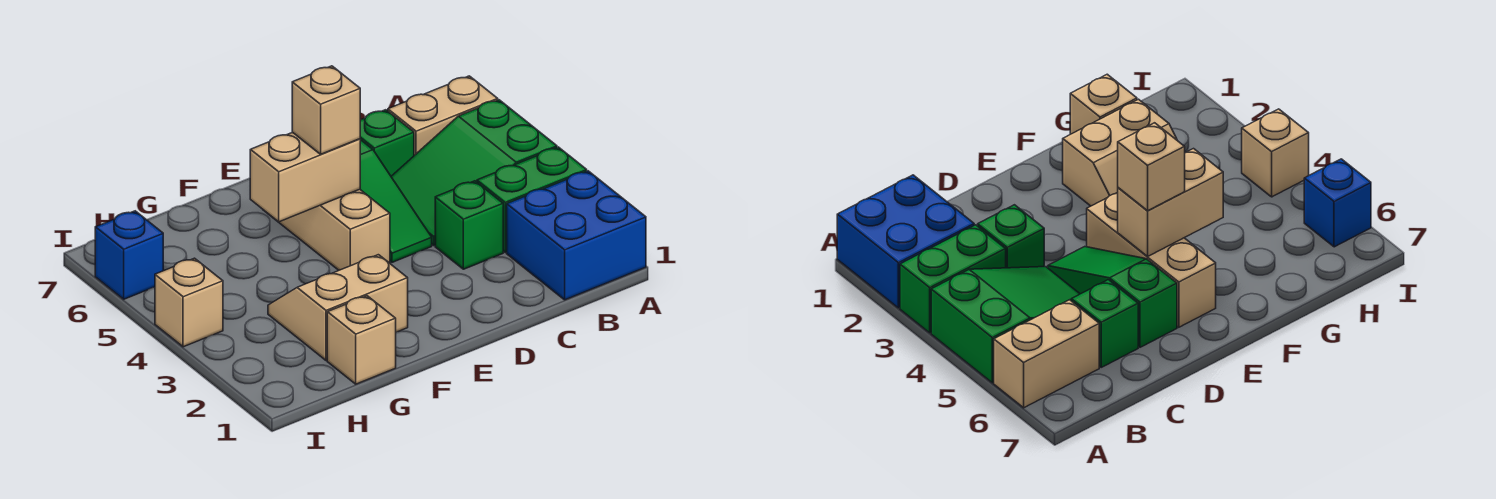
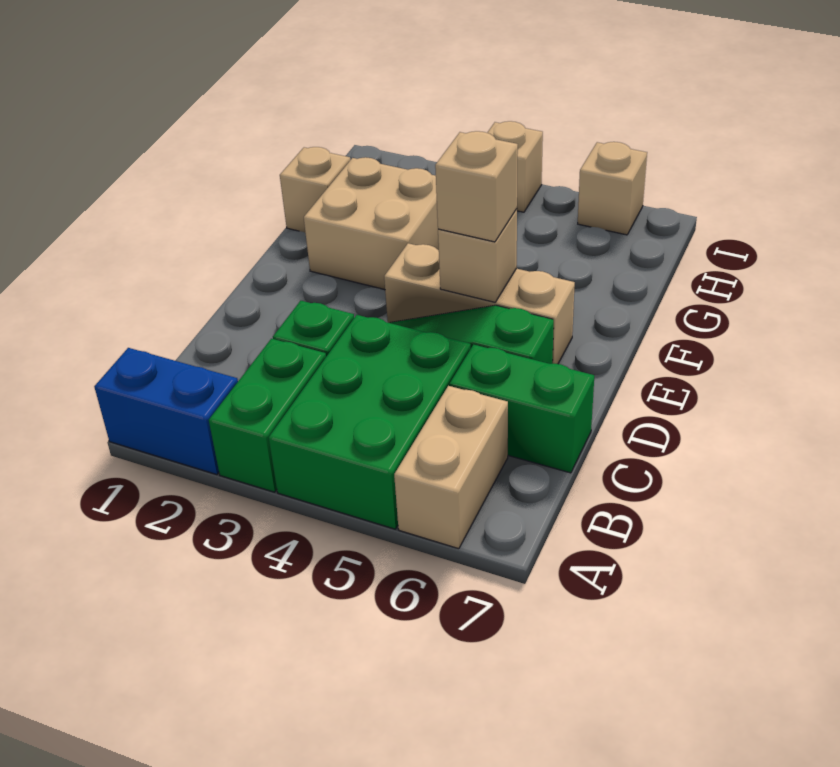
blue 2x2 brick [507,171,646,300] -> blue 1x2 brick [94,348,238,475]
green 2x3 slope [391,100,557,245] -> green 2x3 brick [269,315,471,529]
green 1x1 brick [360,110,414,176] -> green 1x2 brick [450,344,594,473]
tan 1x2 brick [250,132,360,222] -> tan 1x1 brick [438,209,517,302]
tan 2x2 slope [268,255,408,361] -> tan 2x2 brick [304,157,439,290]
blue 1x1 brick [95,211,163,299] -> tan 1x1 brick [578,142,647,235]

